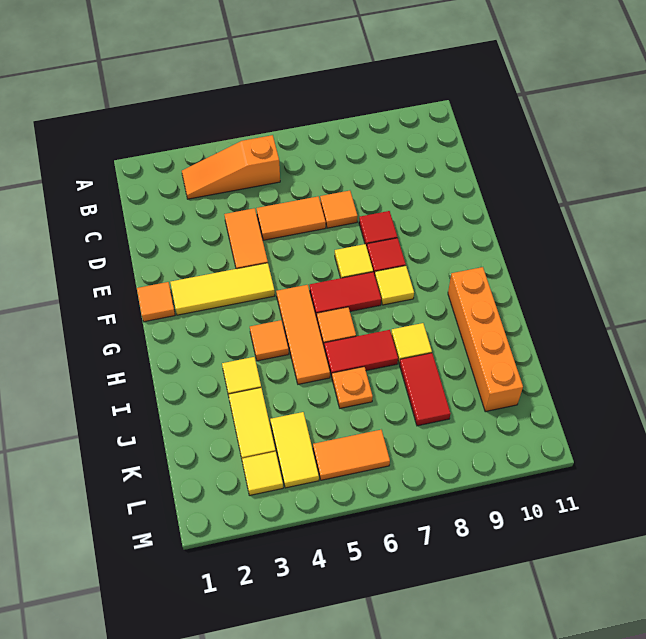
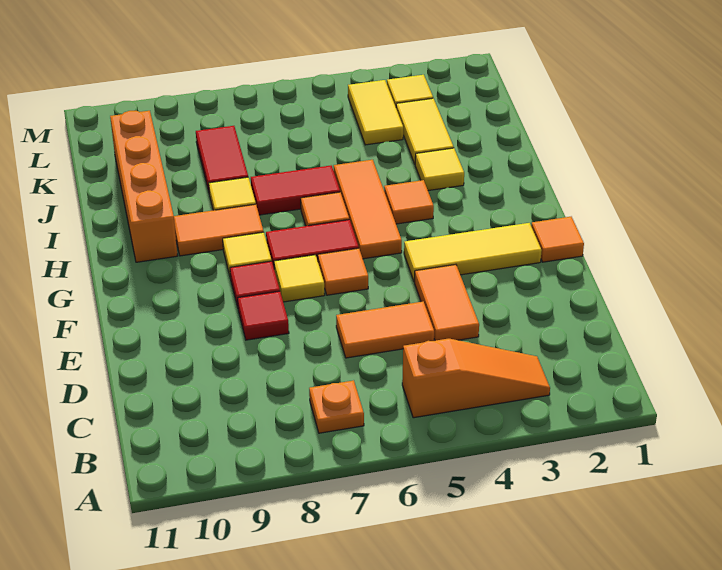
orange 1x1 tile [320,191,357,228] -> orange 1x1 tile moved to [318,248,368,295]
orange 1x1 plate [332,367,373,408] -> orange 1x1 plate moved to [309,380,364,433]
orange 1x2 tile [313,430,390,480] -> orange 1x2 tile moved to [174,204,264,256]

